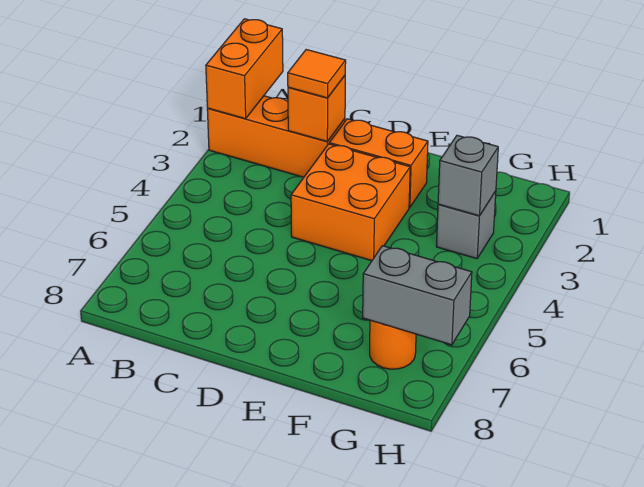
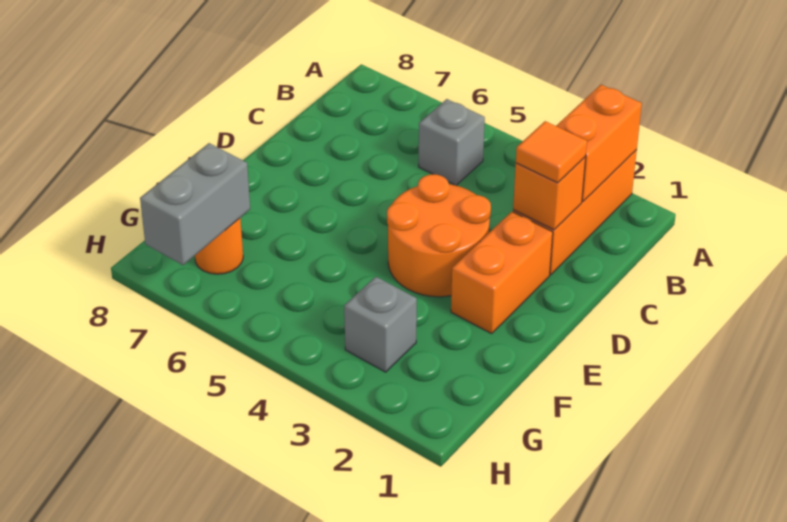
orange 1x2 brick [206,19,283,119] -> orange 1x2 brick turned to [556,85,642,202]
orange 2x2 brick [291,144,410,261] -> orange 2x2 round brick [387,174,491,297]
grey 1x1 brick [438,135,498,216] -> grey 1x1 brick moved to [419,99,485,185]

